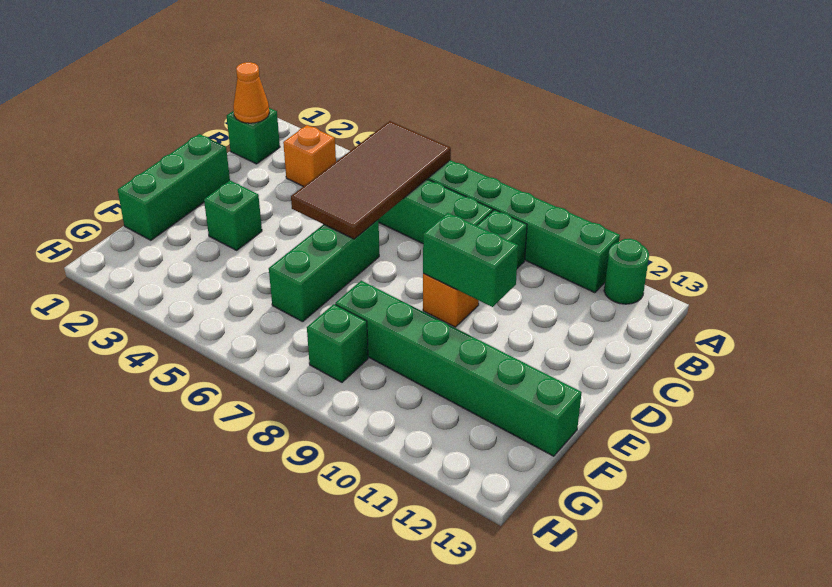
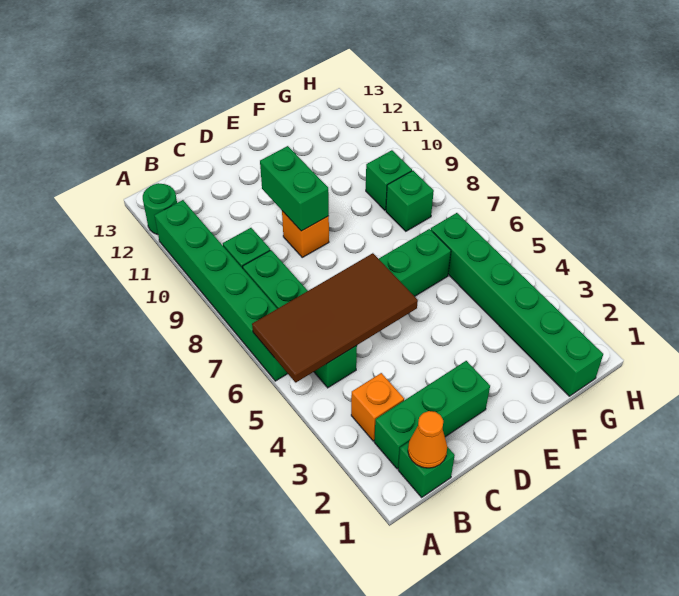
green 1x3 brick [118,134,230,240] -> green 1x3 brick moved to [374,361,490,469]
green 1x1 brick [204,181,262,250] -> green 1x1 brick moved to [366,150,412,210]
green 1x6 brick [335,281,582,456] -> green 1x6 brick moved to [431,213,603,396]

